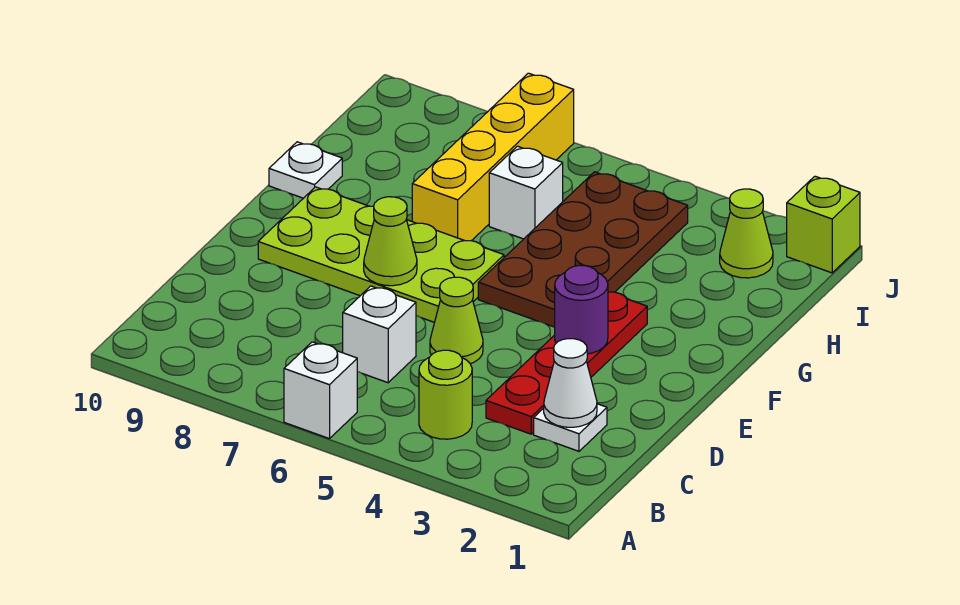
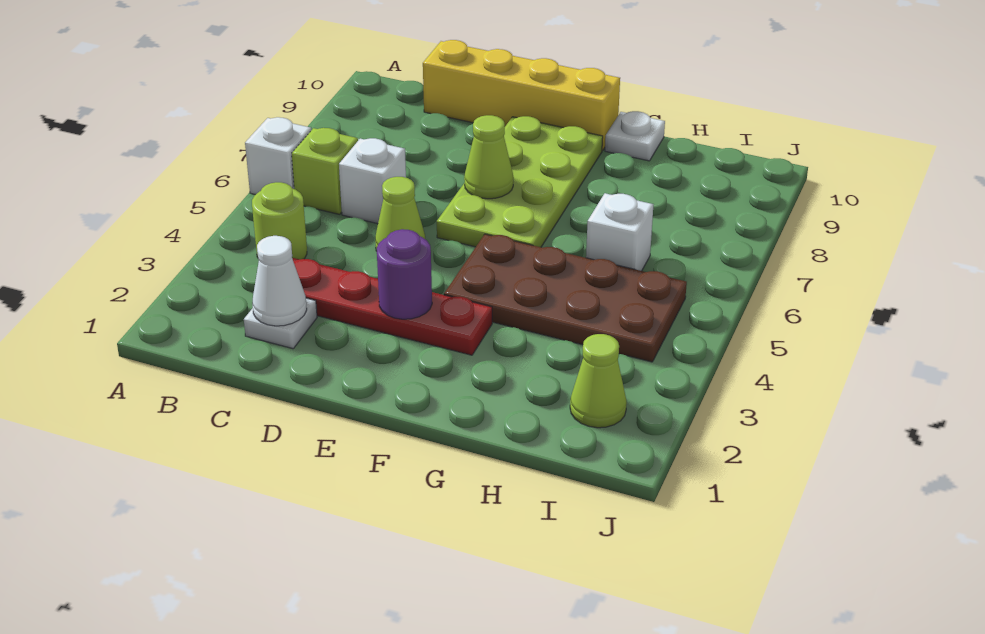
yellow 1x4 brick [412,73,574,241] -> yellow 1x4 brick moved to [423,40,620,151]
lime 1x1 brick [787,176,860,273] -> lime 1x1 brick moved to [292,128,358,214]

